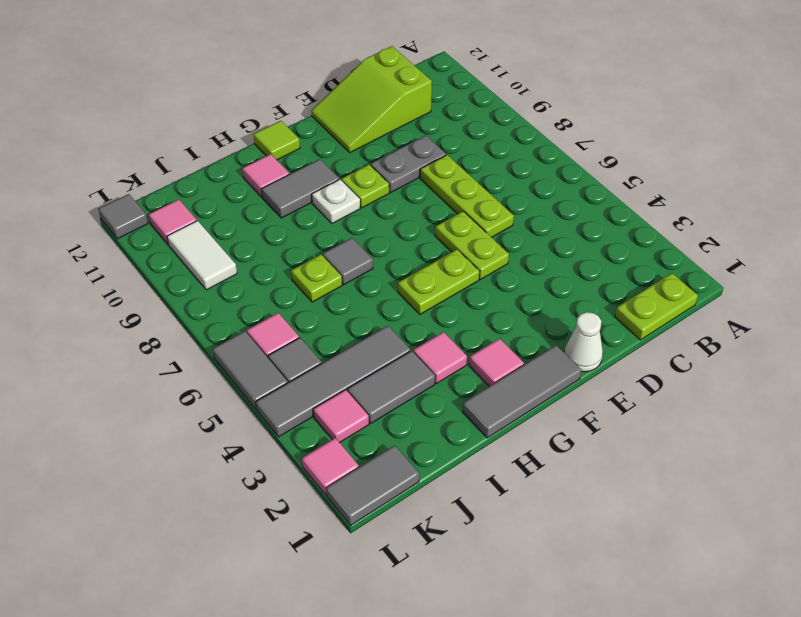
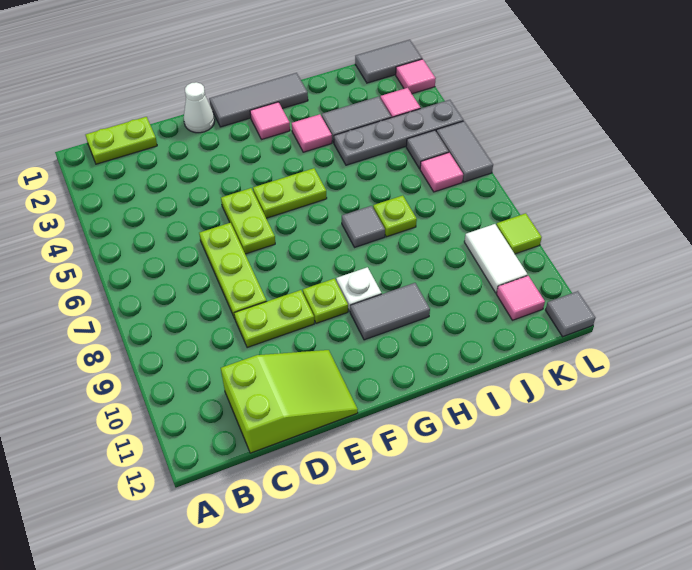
grey 1x2 plate [371,135,446,192] -> lime 1x2 plate [234,290,314,348]
lime 1x1 tile [253,121,300,160] -> lime 1x1 tile moved to [496,213,542,254]
pink 1x1 tile [242,154,289,197] -> none
grey 1x4 tile [256,326,411,437] -> grey 1x4 plate [334,100,463,165]

